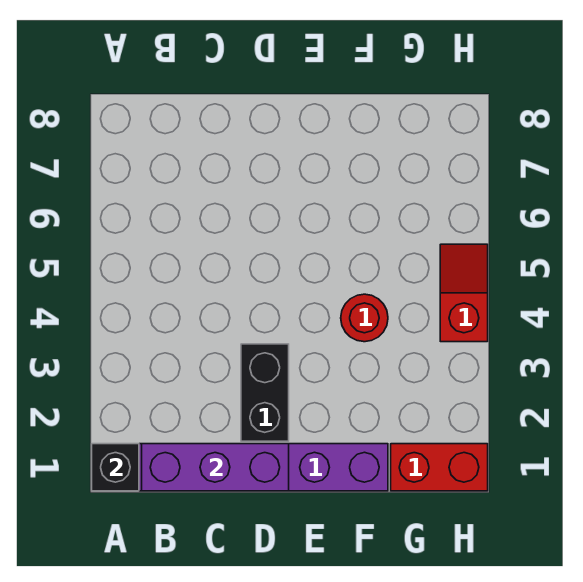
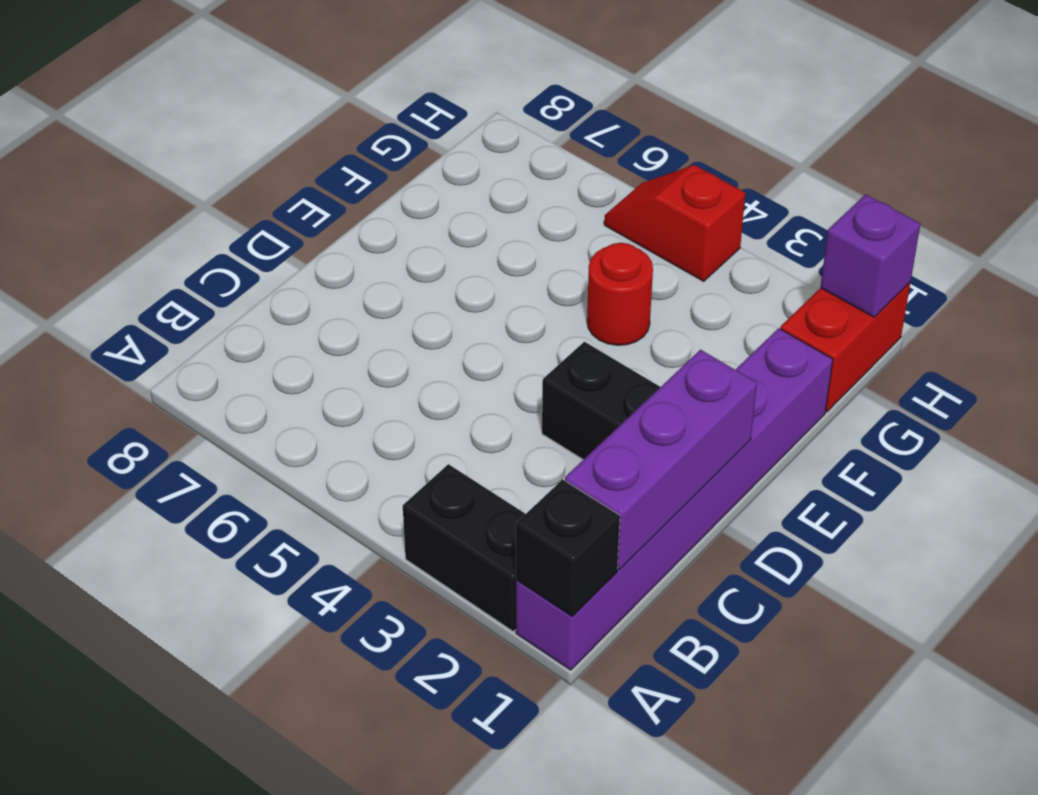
none -> black 1x2 brick [403,464,525,631]
none -> purple 1x1 brick [820,194,920,317]

